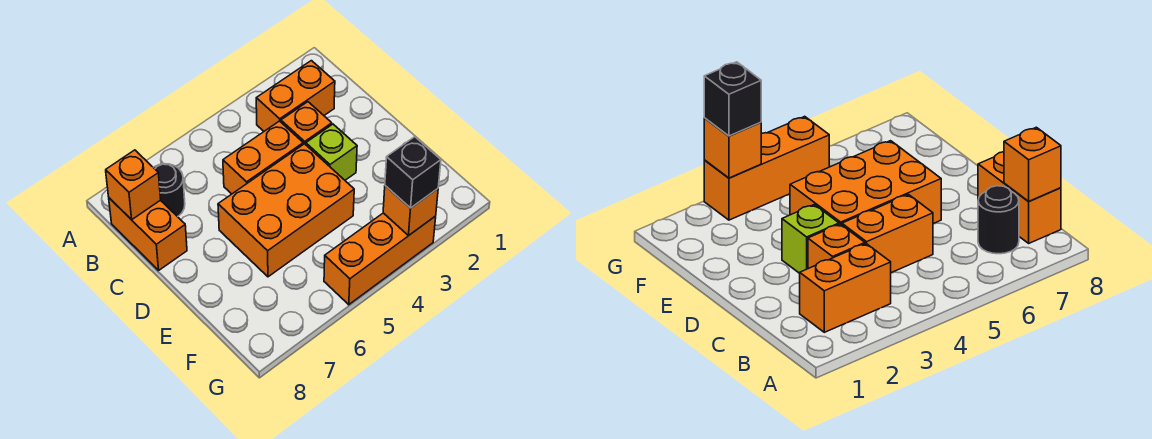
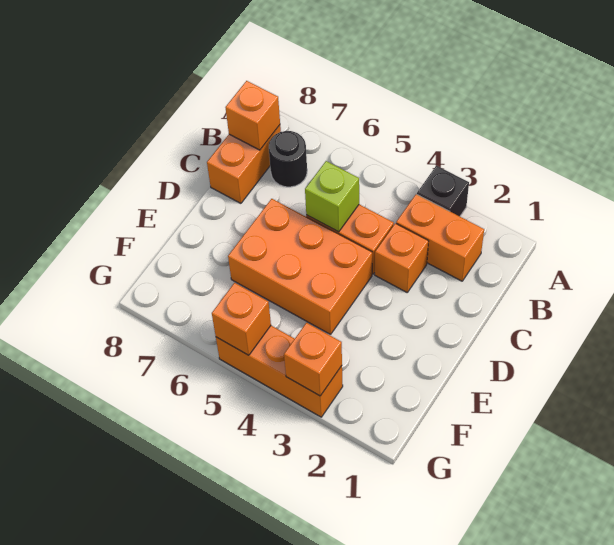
lime 1x1 brick [306,124,357,180] -> lime 1x1 brick moved to [305,161,359,232]
black 1x1 brick [385,137,441,208] -> black 1x1 brick moved to [417,166,469,216]
none -> orange 1x1 brick [212,283,271,355]

